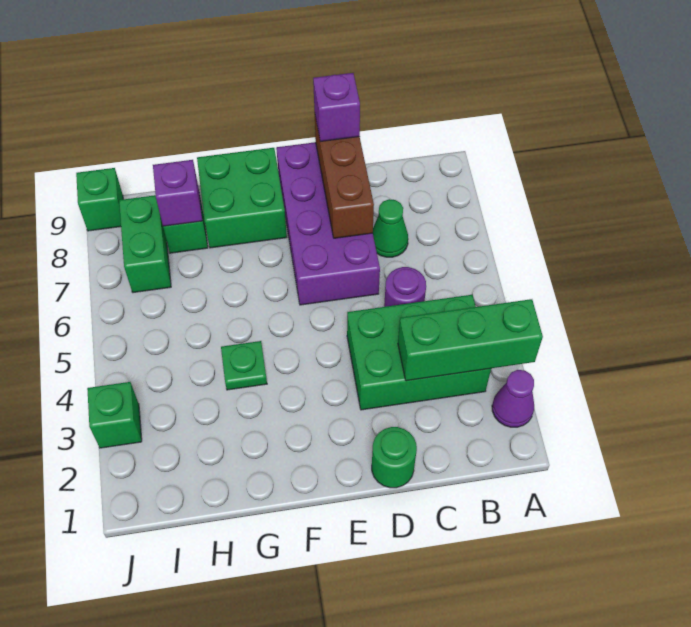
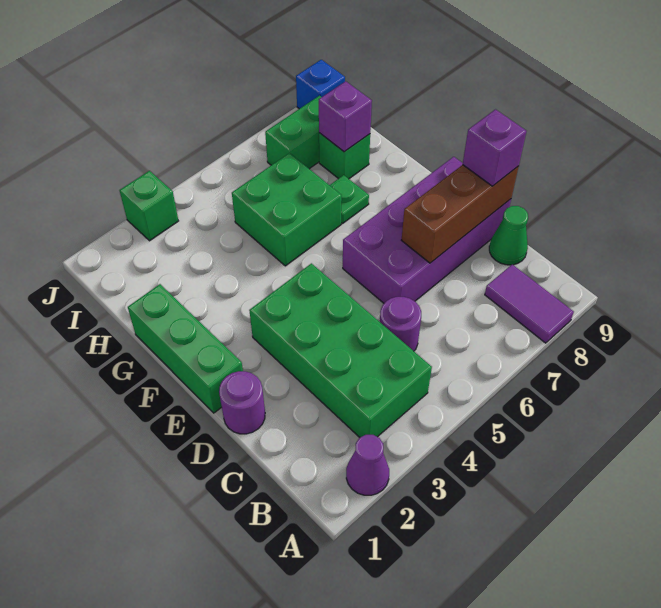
green 1x3 brick [398,299,543,381] -> green 1x3 brick moved to [128,284,243,413]
none -> purple 1x2 tile [485,265,574,343]
green 2x3 brick [347,295,491,410] -> green 2x4 brick [249,263,432,437]
green 1x1 cone [373,199,408,257] -> green 1x1 cone moved to [489,206,528,265]
green 1x1 round brick [372,427,417,488] -> purple 1x1 round brick [219,371,265,434]
green 2x2 brick [197,148,287,248] -> green 2x2 brick moved to [232,153,342,266]
green 1x1 plate [221,341,267,390] -> green 1x1 plate moved to [330,175,369,224]
green 1x1 brick [76,168,123,231] -> blue 1x1 brick [296,60,345,109]

